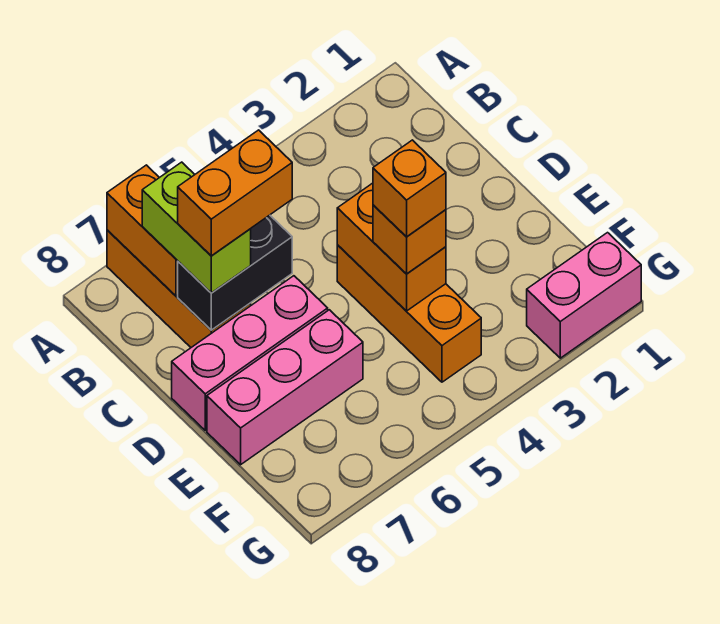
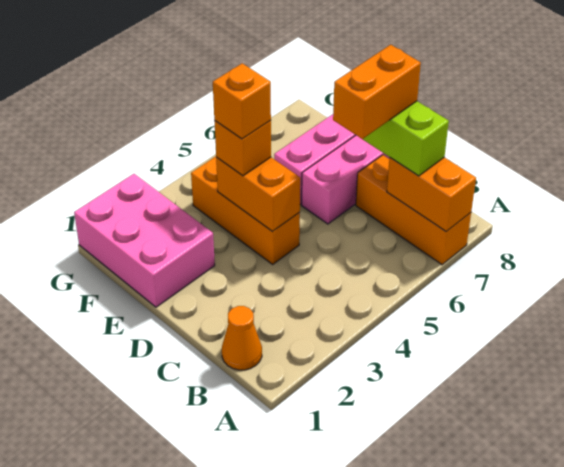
none -> orange 1x1 cone [222,306,262,370]
black 1x2 brick [178,215,292,330] -> none
pink 1x2 brick [527,233,641,358] -> pink 2x3 brick [74,174,215,307]

